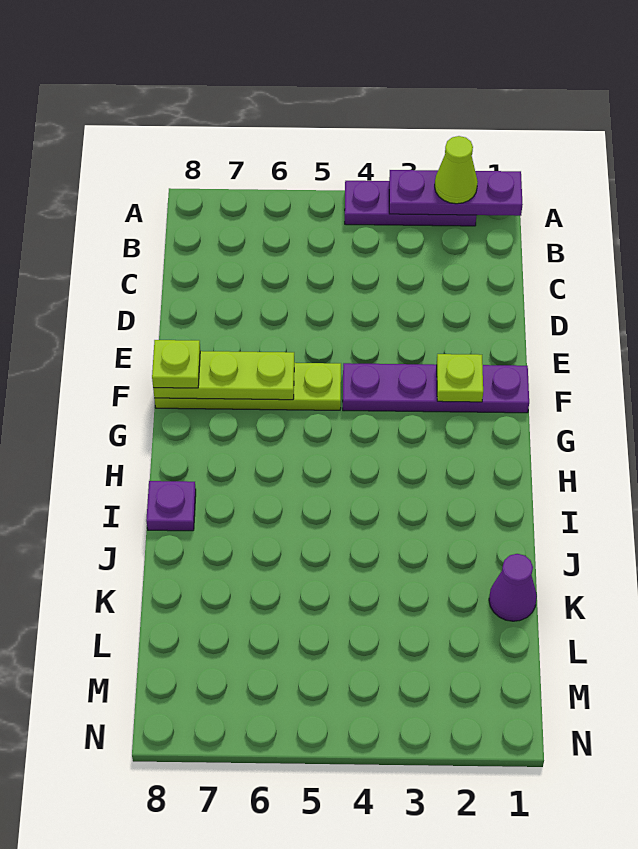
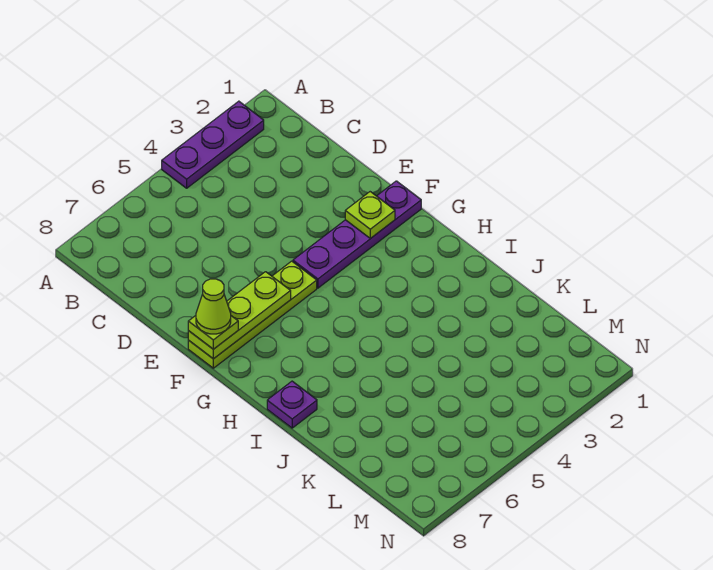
purple 1x3 plate [389,170,523,216] -> none
lime 1x1 cone [435,136,478,204] -> lime 1x1 cone moved to [196,279,231,334]
purple 1x1 cone [489,554,537,621] -> none

